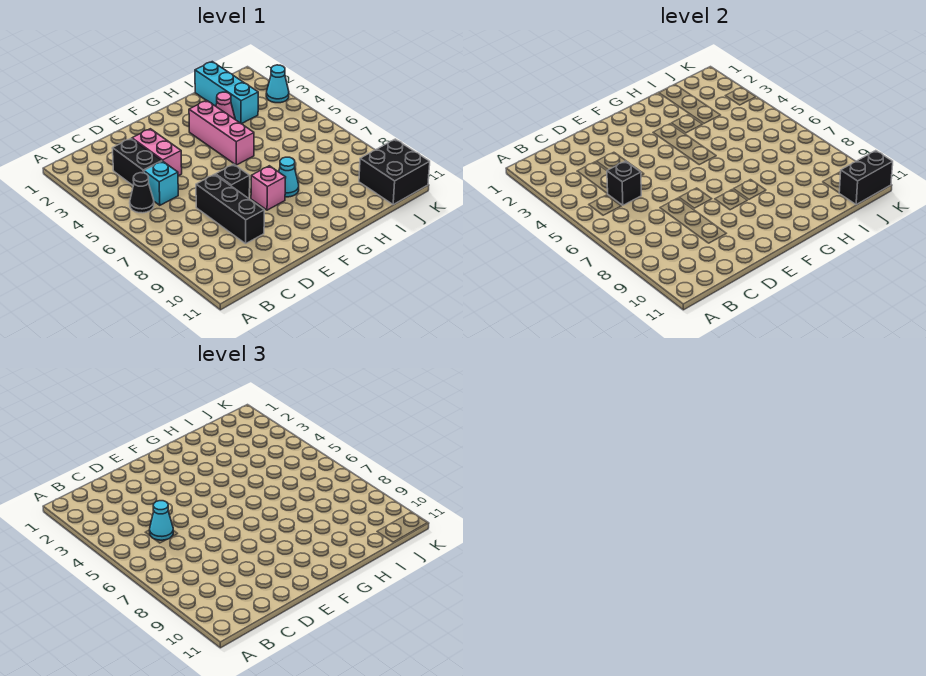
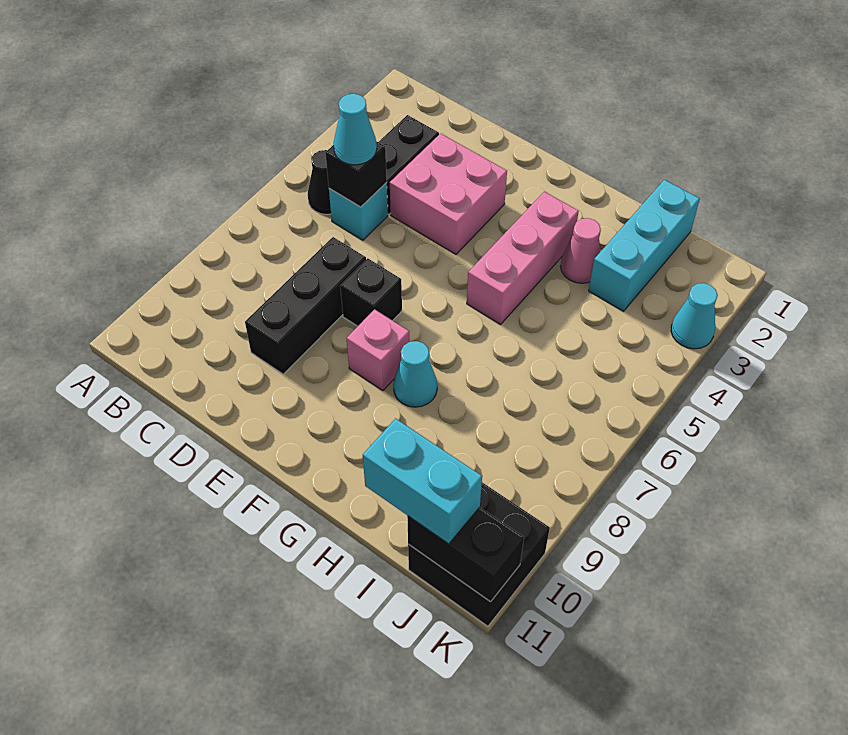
pink 1x2 brick [132,129,182,176] -> pink 2x2 brick [390,134,507,254]
none -> cyan 1x2 brick [363,419,482,544]

